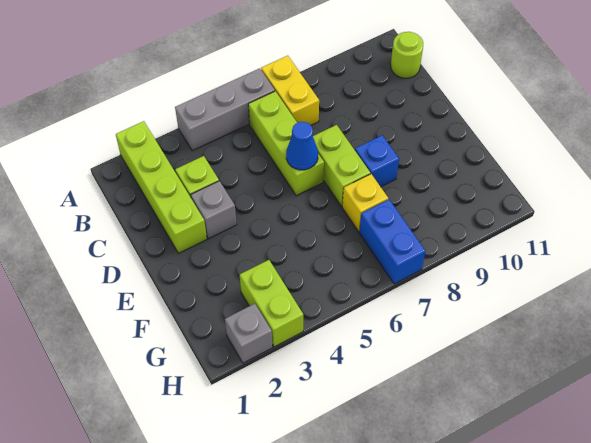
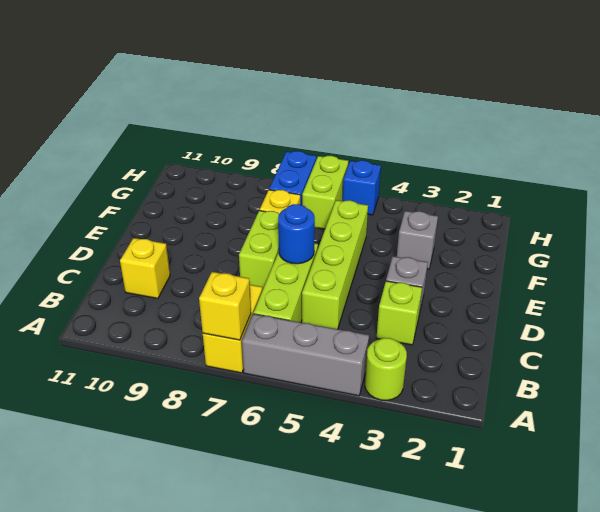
lime 1x4 brick [116,121,207,253] -> lime 1x4 brick moved to [302,200,368,329]
none -> yellow 1x1 brick [199,272,251,340]
lime 1x1 round brick [391,32,423,78] -> lime 1x1 round brick moved to [365,338,407,401]
none -> yellow 1x1 brick [120,238,170,299]
blue 1x1 cone [286,122,318,170] -> blue 1x1 round brick [278,204,315,264]
blue 1x1 brick [355,135,399,187] -> blue 1x1 brick moved to [343,160,381,215]
lime 1x2 brick [239,260,303,347] -> lime 1x2 brick moved to [302,156,348,229]
grey 1x1 brick [225,304,272,363] -> grey 1x1 brick moved to [397,211,438,269]

